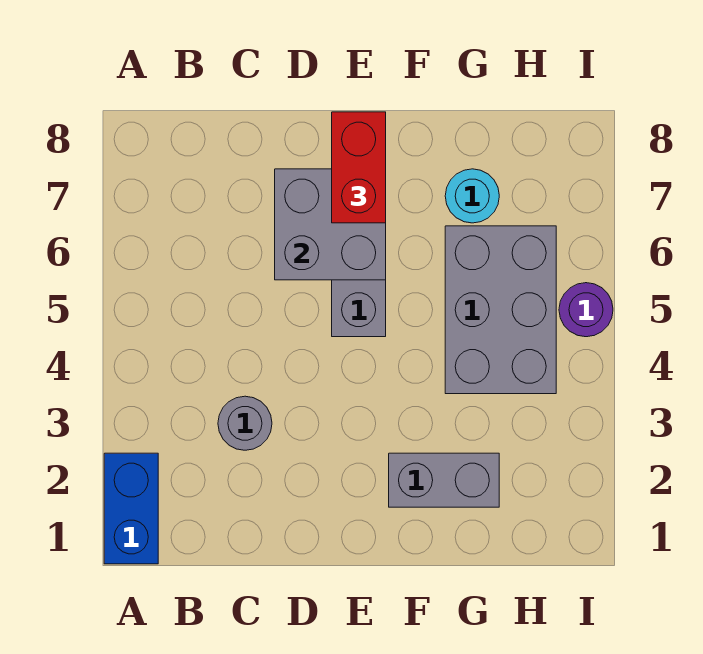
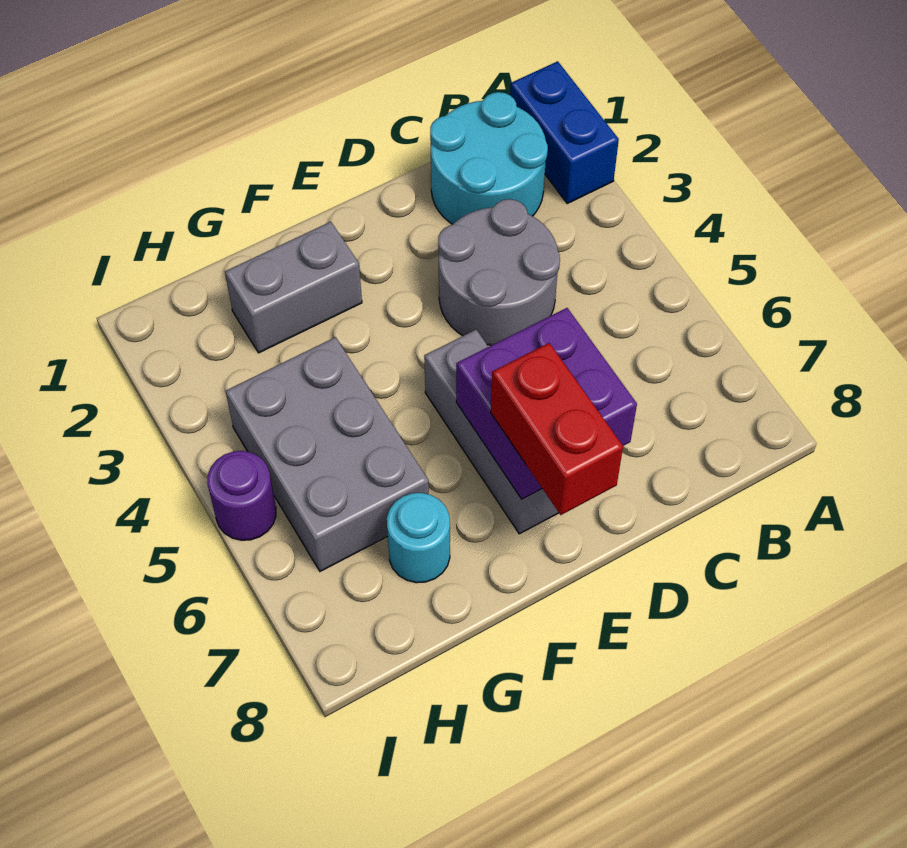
none -> cyan 2x2 round brick [430,92,548,224]
grey 1x1 round brick [218,396,272,450] -> grey 2x2 round brick [438,199,560,345]
grey 2x2 brick [275,169,386,280] -> purple 2x2 brick [456,308,637,499]

